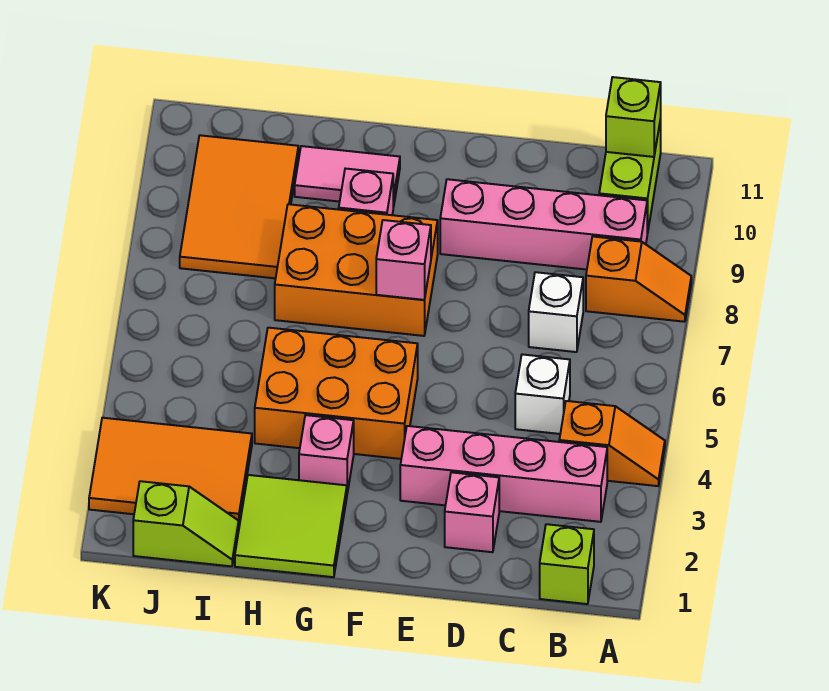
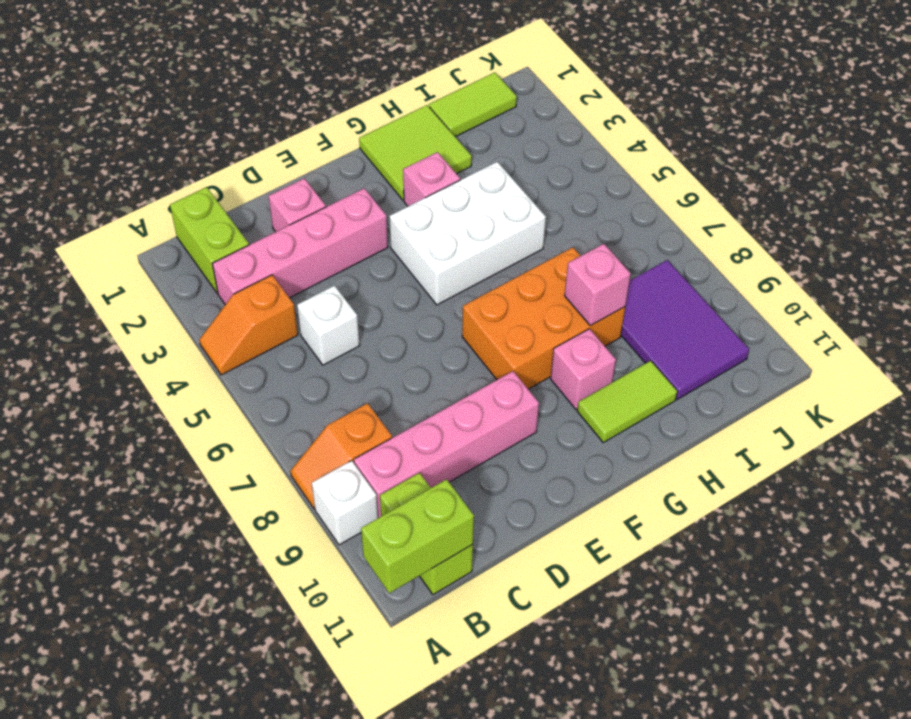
lime 1x1 brick [540,524,594,604] -> lime 1x2 brick [170,187,249,293]
lime 1x1 brick [606,77,661,157] -> lime 1x2 brick [361,479,474,593]
white 1x1 brick [529,272,583,352] -> white 1x1 brick moved to [312,461,378,545]
orange 2x3 brick [255,328,418,459] -> white 2x3 brick [389,162,546,305]
pink 1x1 brick [376,220,431,300] -> pink 1x1 brick moved to [565,244,631,326]
pink 1x2 tile [295,146,400,207] -> lime 1x2 tile [577,361,677,442]
lime 1x2 slope [133,481,239,566] -> lime 1x2 tile [429,72,517,137]
orange 2x3 tile [89,418,252,523] -> none
orange 2x3 tile [180,135,298,278] -> purple 2x3 tile [621,260,749,399]

